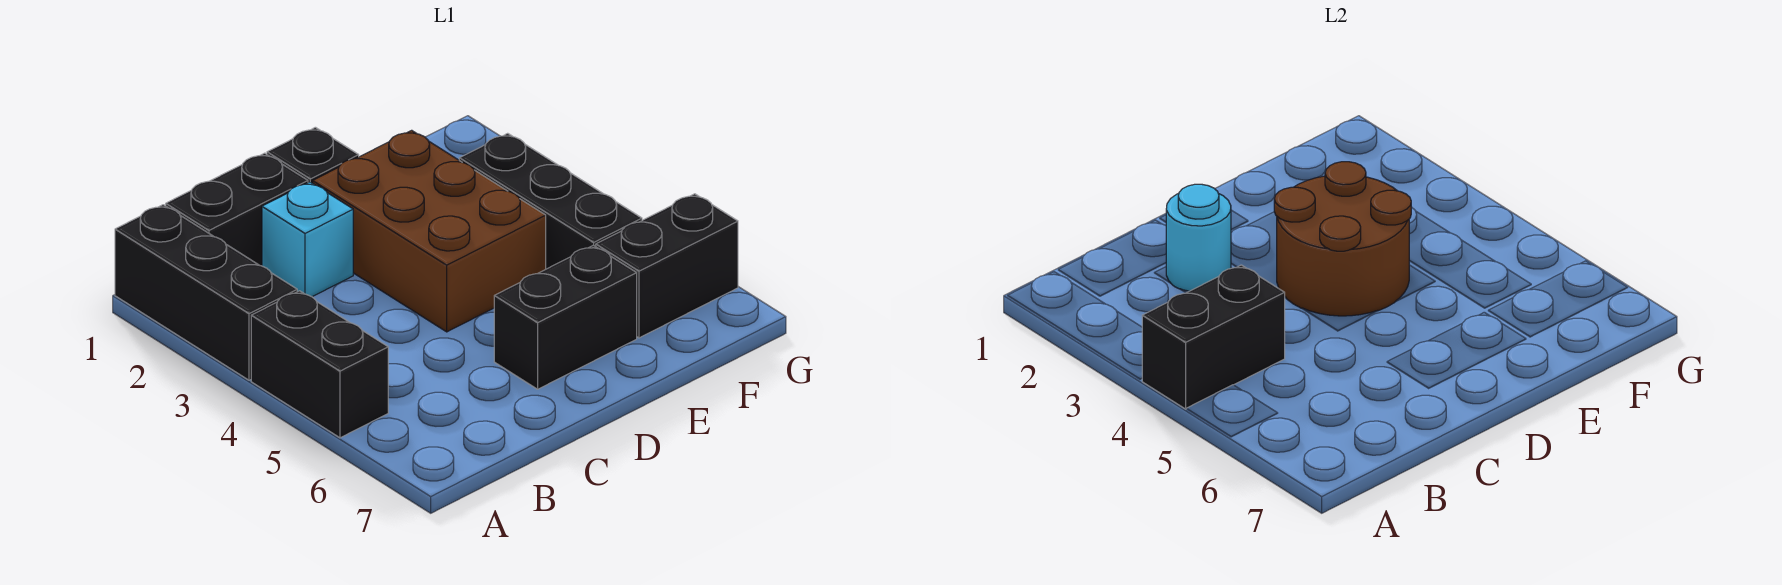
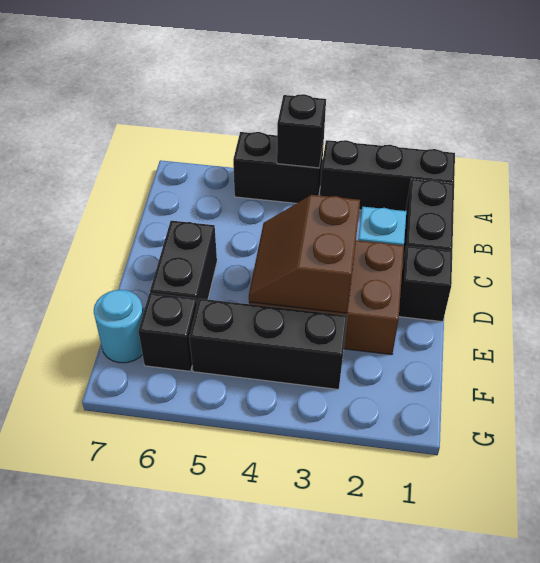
black 1x2 brick [1142,265,1285,409] -> black 1x1 brick [277,94,326,168]
cyan 1x1 round brick [1166,184,1231,291] -> cyan 1x1 round brick moved to [94,290,143,363]
brown 2x2 round brick [1274,162,1411,316] -> brown 2x2 slope [249,195,360,313]
black 1x2 brick [596,194,738,338] -> black 1x1 brick [138,293,197,371]

